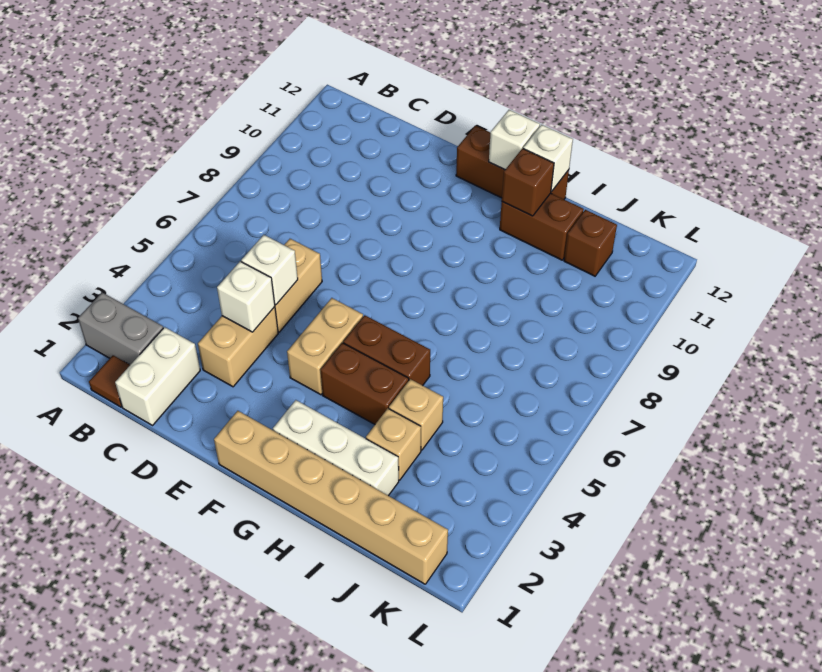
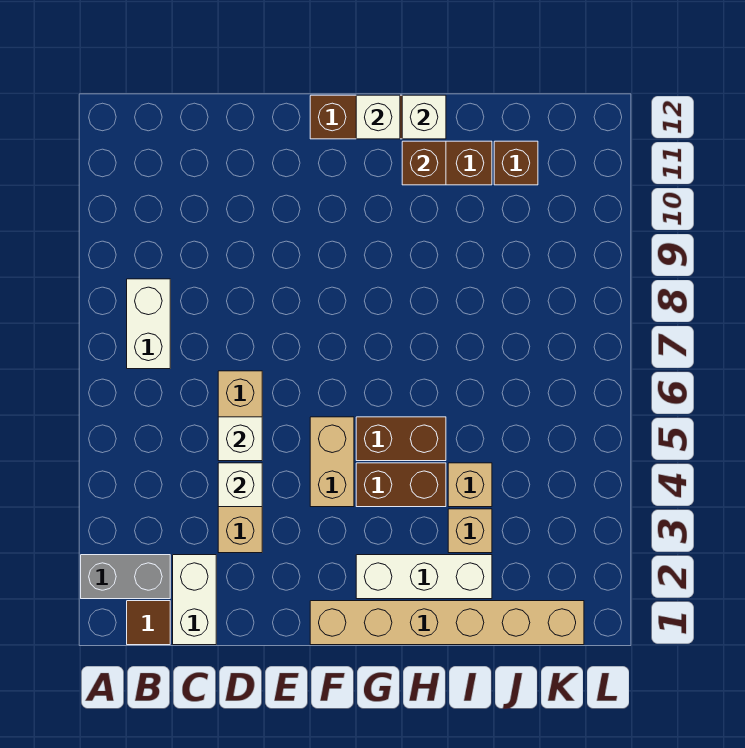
none -> white 1x2 brick [127,279,170,369]

